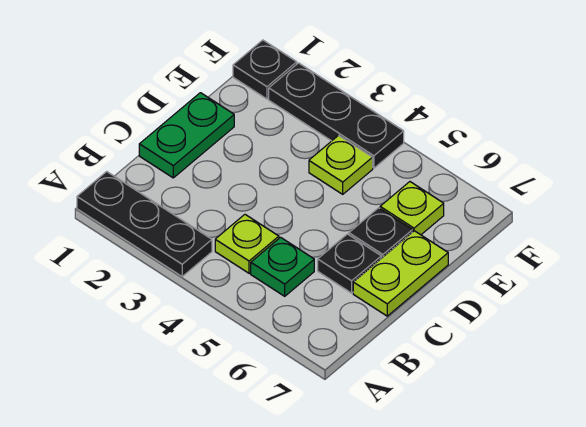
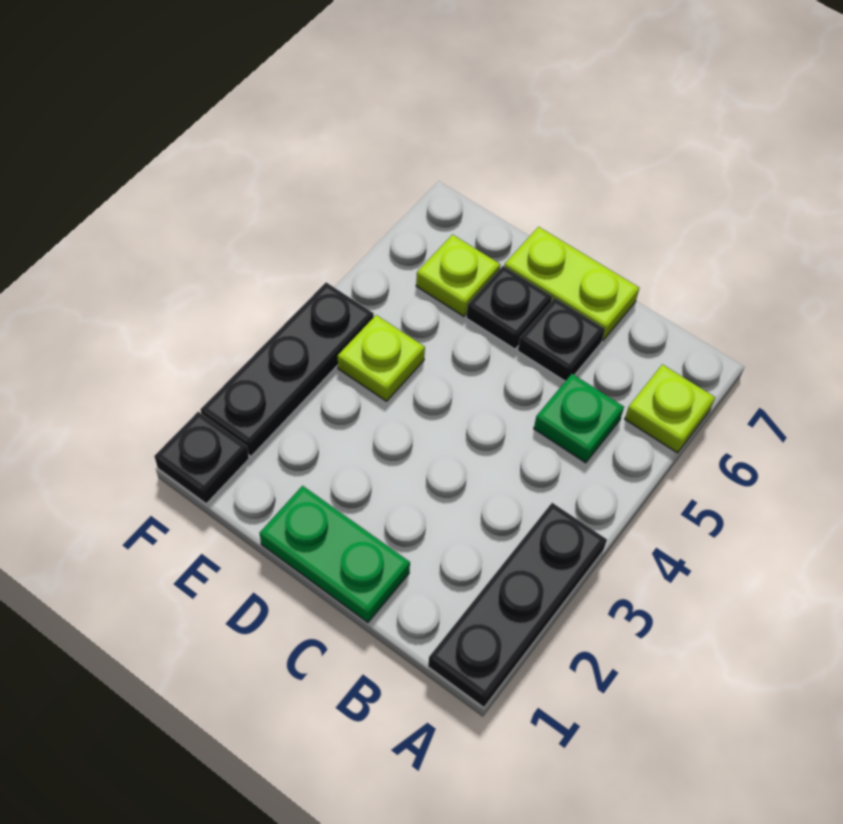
lime 1x1 plate [215,215,279,273] -> lime 1x1 plate moved to [625,364,715,453]

